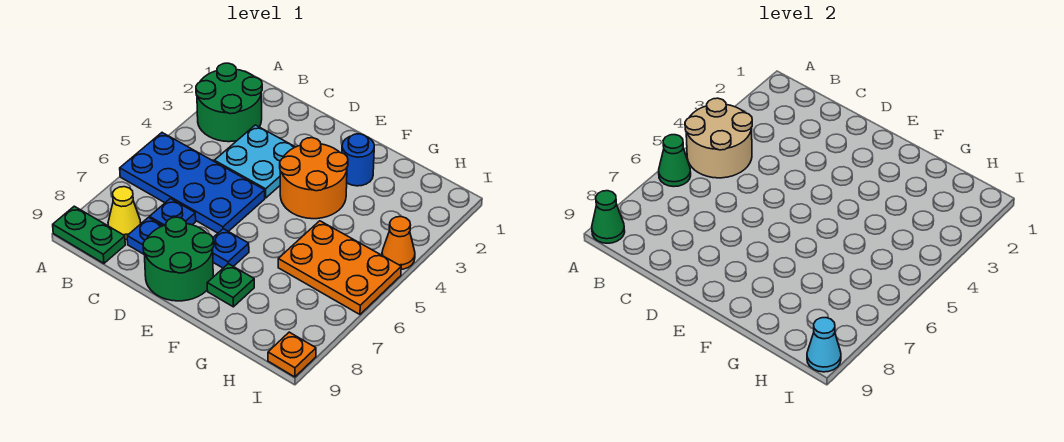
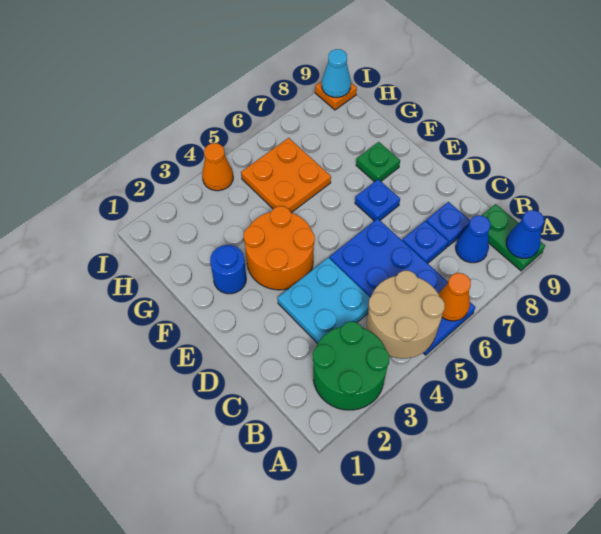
green 1x1 cone [659,135,691,187] -> orange 1x1 cone [439,273,471,321]
green 1x1 cone [592,191,625,243] -> blue 1x1 cone [506,210,544,258]
yellow 1x1 cone [108,187,141,239] -> blue 1x1 cone [456,215,491,263]
green 2x2 round brick [143,217,214,301] -> none
orange 2x3 plate [278,221,401,314] -> orange 2x2 plate [241,138,331,213]

